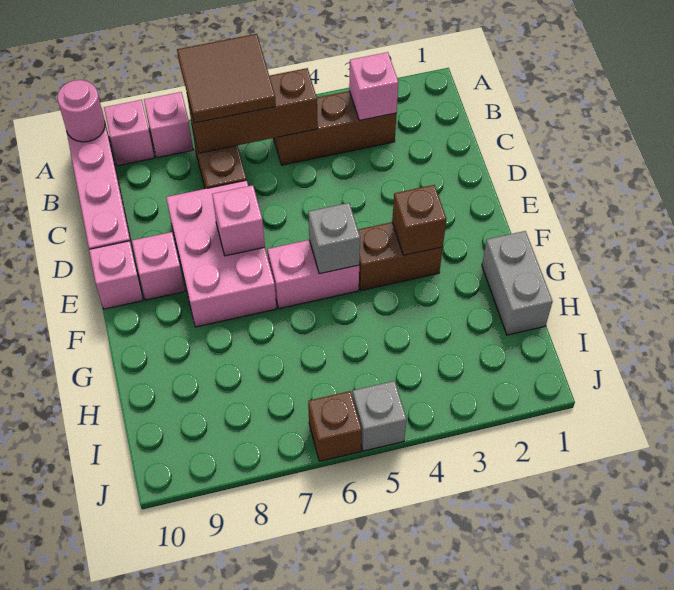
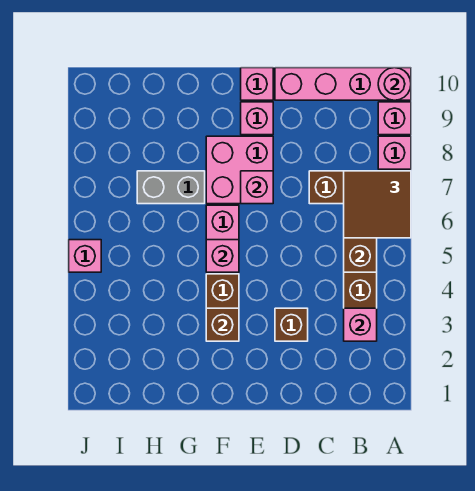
pink 2x3 brick [166,180,276,327] -> pink 2x2 brick [206,136,273,204]
grey 1x1 brick [308,203,360,274] -> pink 1x1 brick [206,240,239,272]
grey 1x2 brick [482,231,553,335] -> grey 1x2 brick moved to [137,171,205,204]
grey 1x1 brick [353,381,407,451] -> pink 1x1 brick [69,240,101,272]
brown 1x1 brick [308,391,362,461] -> brown 1x1 brick moved to [275,308,308,341]

